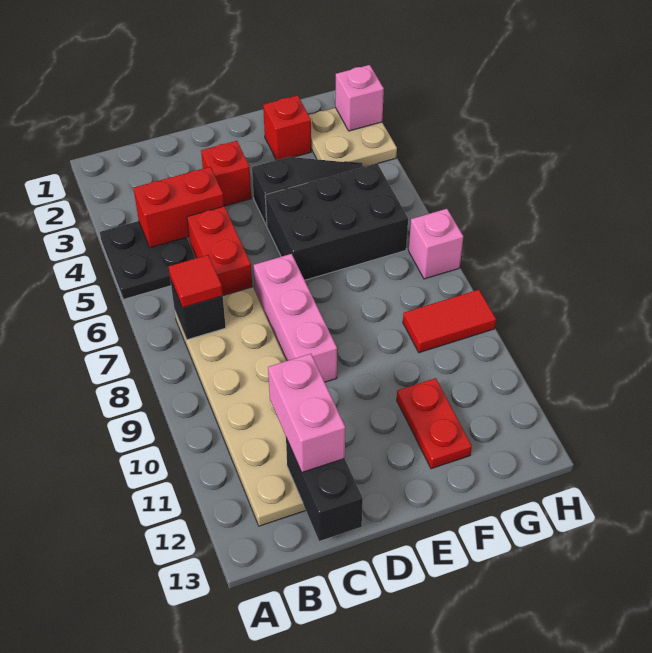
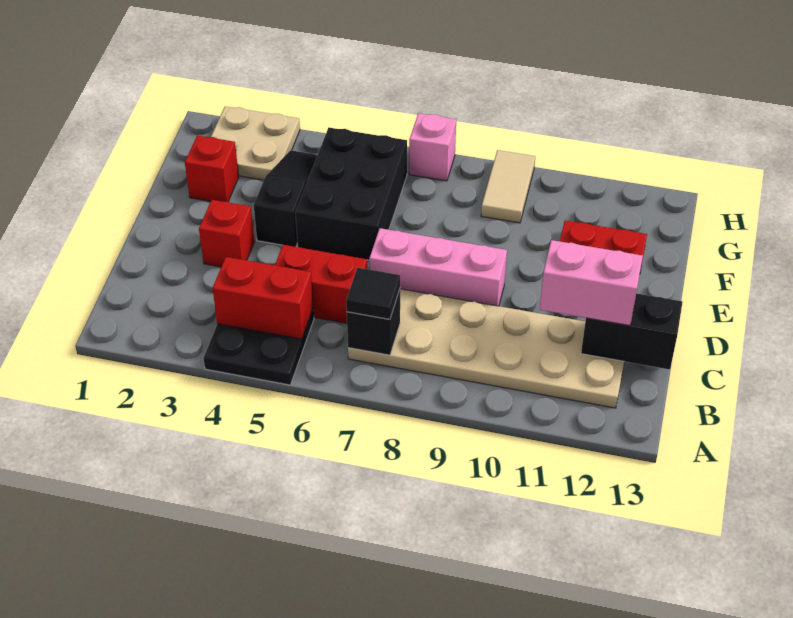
red 1x2 brick [134,167,224,248] -> red 1x2 brick turned to [213,257,313,339]
red 1x1 tile [168,255,223,308] -> black 1x1 tile [346,268,400,319]
red 1x2 tile [403,290,496,353] -> tan 1x2 tile [481,150,535,223]
pink 1x1 brick [335,65,384,131] -> none

